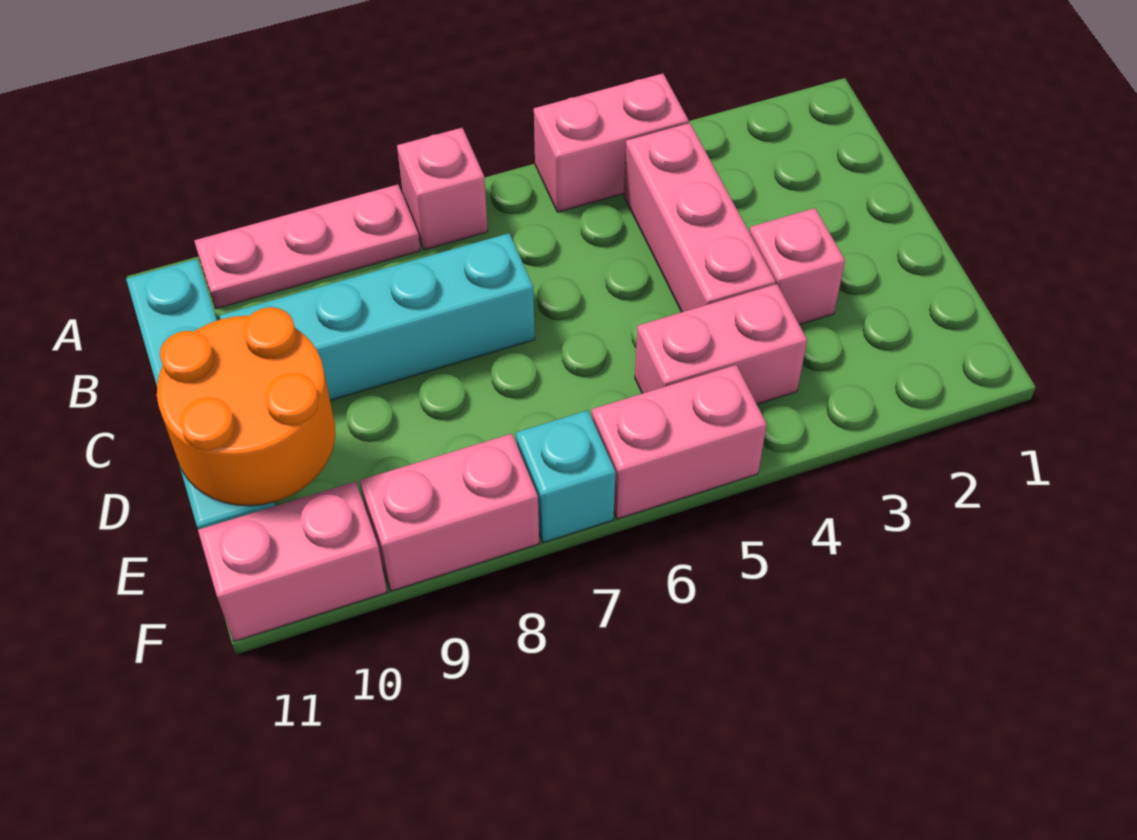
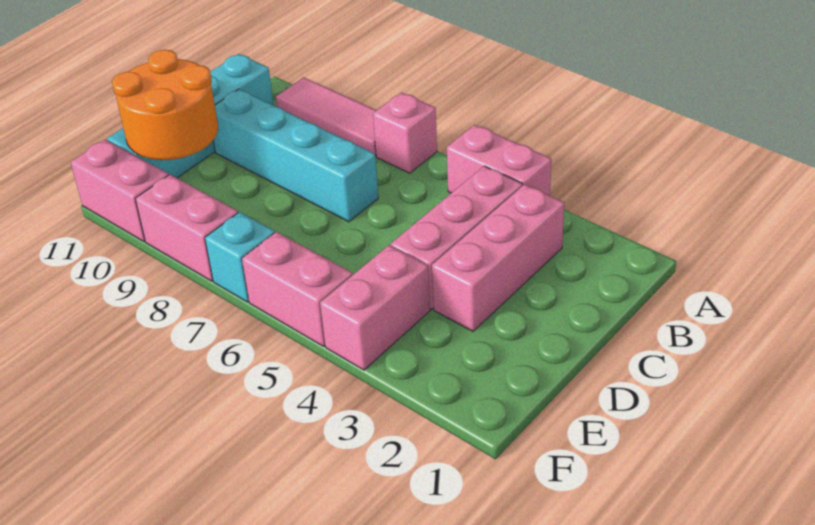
pink 1x3 plate [194,185,420,309] -> pink 1x3 tile [276,77,377,156]
pink 1x1 brick [749,208,845,325] -> pink 1x3 brick [432,184,564,331]
pink 1x2 brick [635,284,807,404] -> pink 1x2 brick turned to [320,245,430,370]

